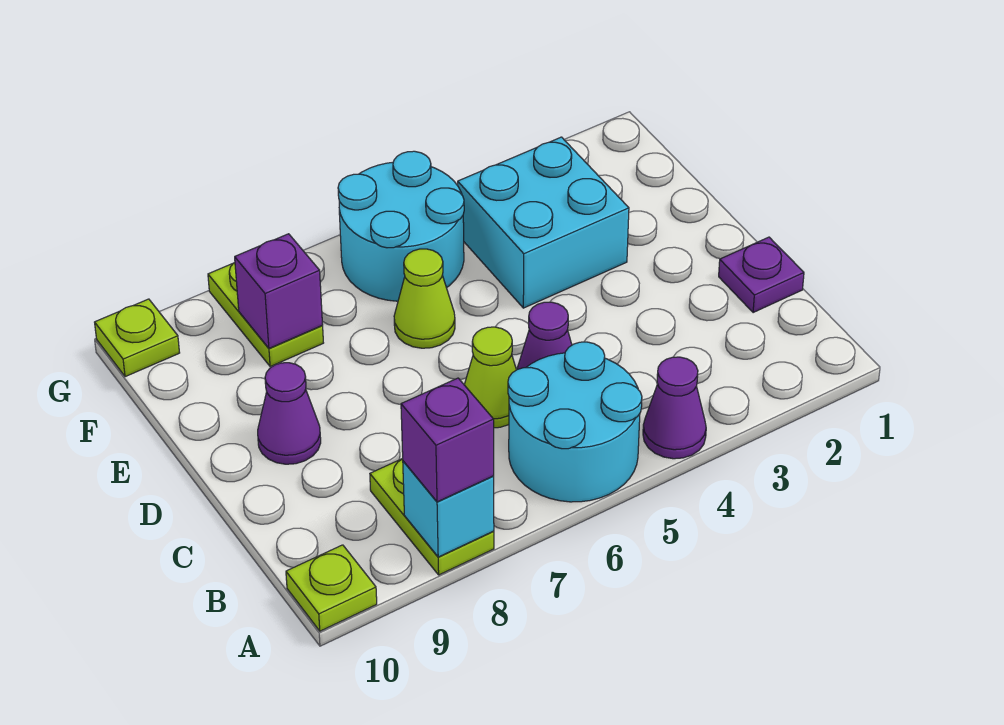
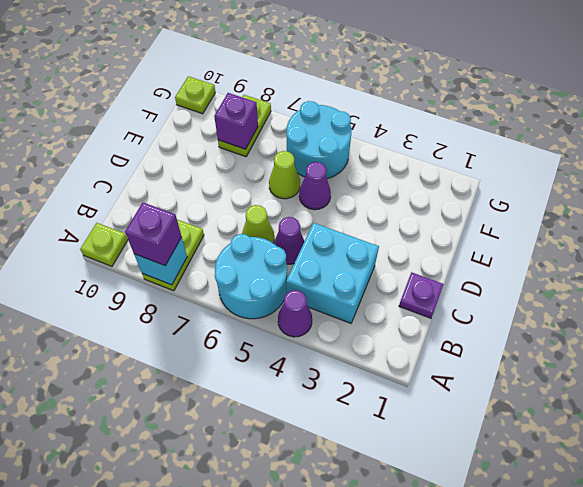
purple 1x1 cone [258,363,321,464] -> purple 1x1 cone moved to [299,162,331,210]
cyan 2x2 brick [458,137,629,308] -> cyan 2x2 brick moved to [286,223,379,323]

